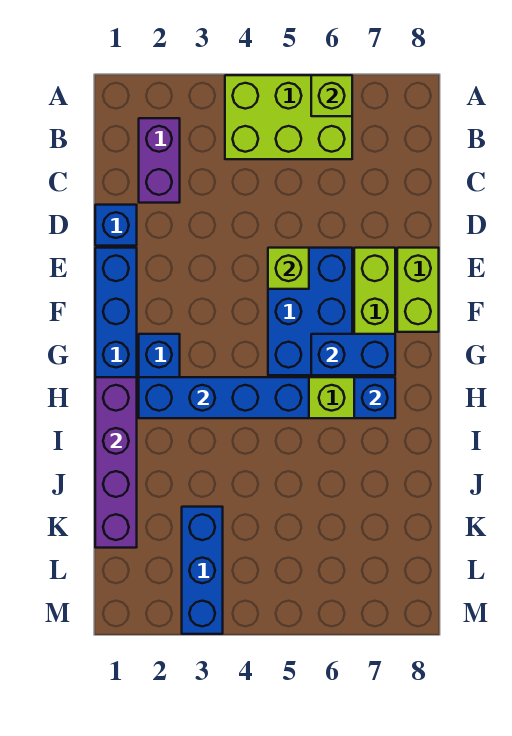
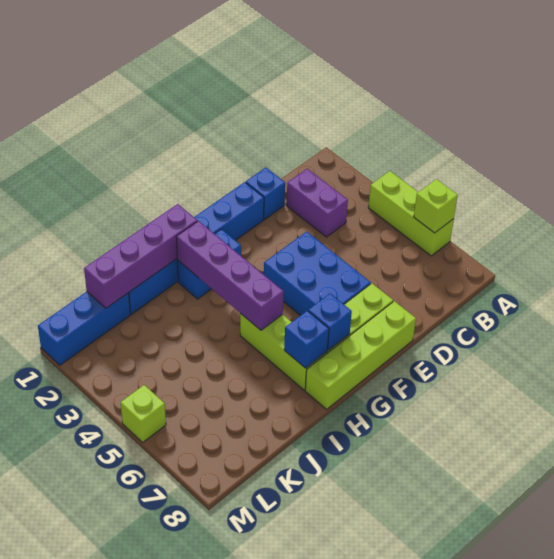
lime 2x3 brick [225,75,352,159] -> lime 1x3 brick [368,171,454,256]
purple 1x2 brick [139,118,180,203] -> purple 1x2 brick turned to [286,169,348,237]
blue 2x3 brick [268,248,352,375] -> blue 2x3 brick turned to [264,232,371,316]
lime 1x1 brick [268,248,309,289] -> lime 1x1 brick moved to [121,385,166,442]
lime 1x2 brick [397,248,439,332] -> lime 1x4 brick [305,301,416,409]
blue 1x2 brick [311,334,395,375] -> blue 1x1 brick [308,294,352,350]
blue 1x4 brick [139,377,309,418] -> purple 1x4 brick [176,221,284,330]
blue 1x3 brick [182,507,223,634] -> blue 1x3 brick moved to [38,292,130,365]

